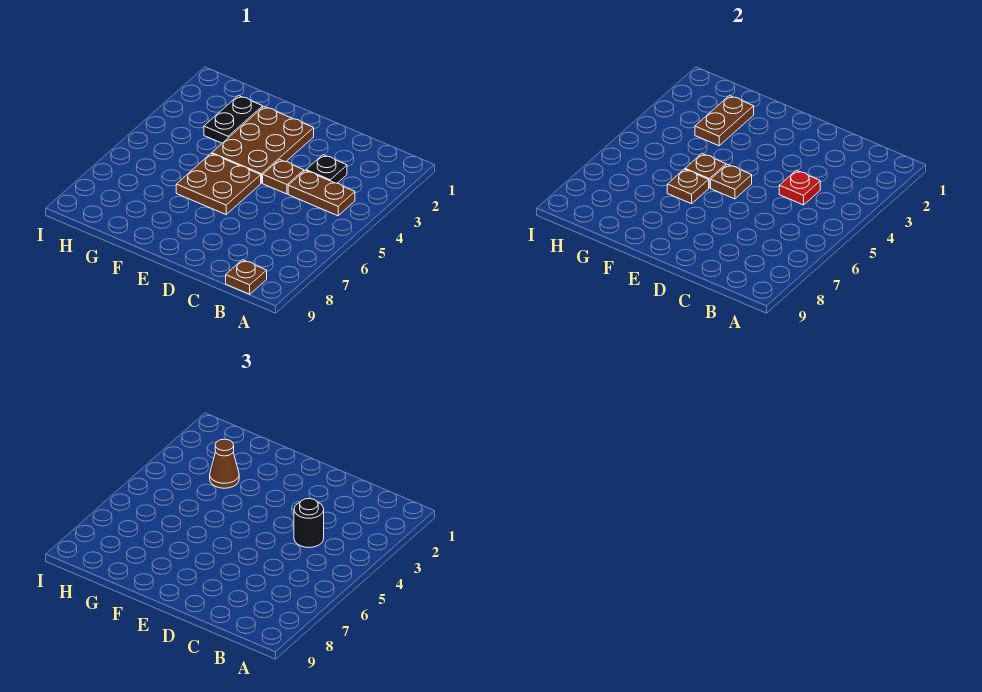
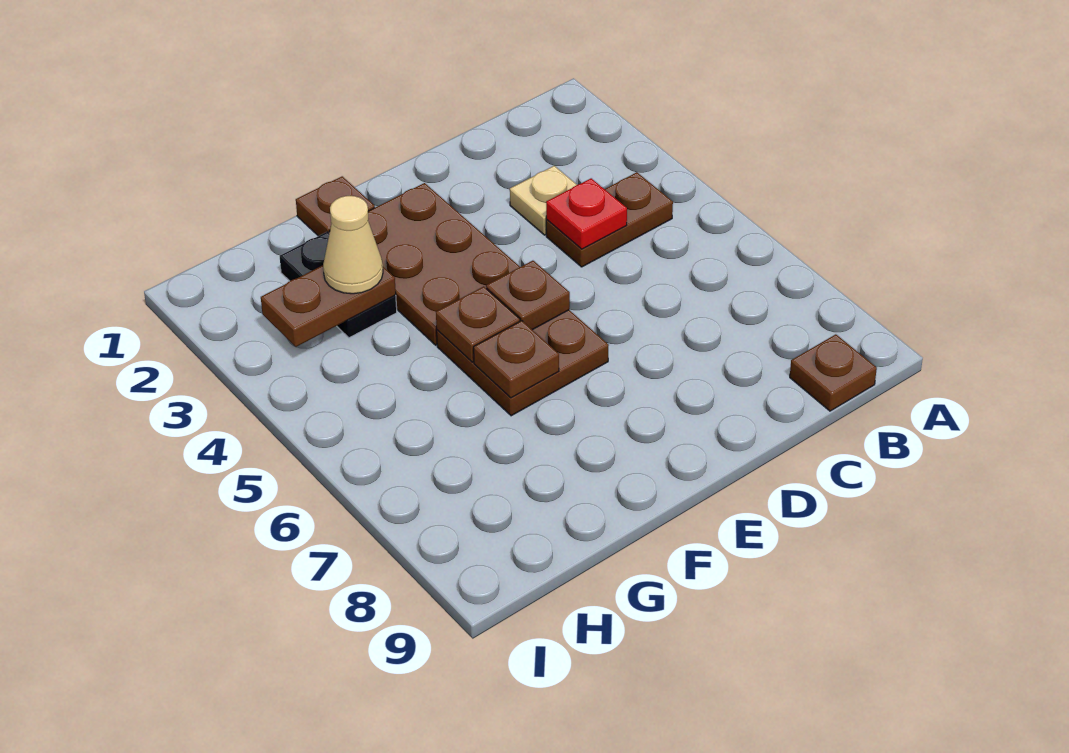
black 1x1 plate [306,155,347,183] -> tan 1x1 plate [510,166,577,235]
black 1x1 round brick [294,499,324,548] -> none
brown 1x1 plate [263,160,304,194] -> brown 1x1 plate moved to [296,176,375,236]
brown 1x2 plate [695,96,754,146] -> brown 1x2 plate turned to [261,265,396,347]
brown 1x1 cone [210,439,239,488] -> tan 1x1 cone [323,196,383,294]

